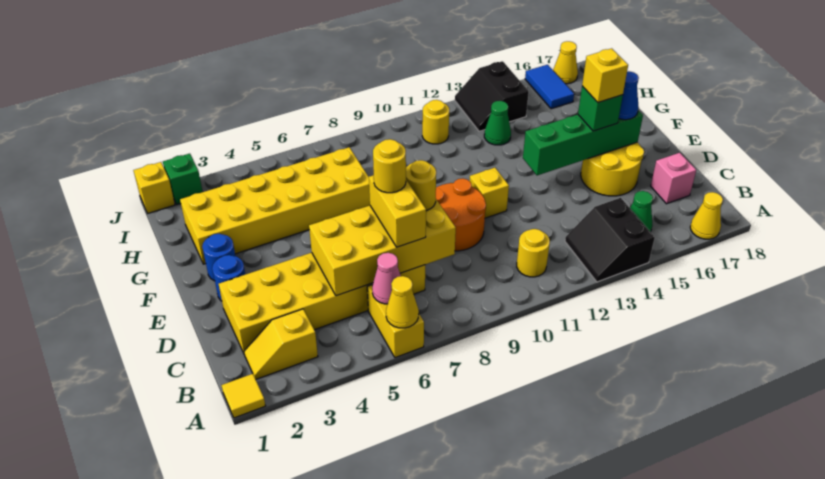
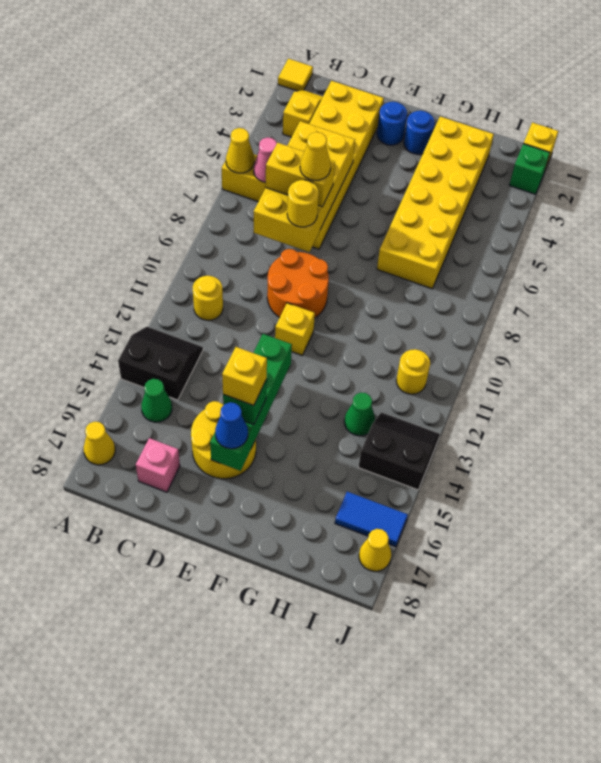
yellow 1x1 round brick [373,139,406,193] -> yellow 1x1 cone [300,132,331,180]

